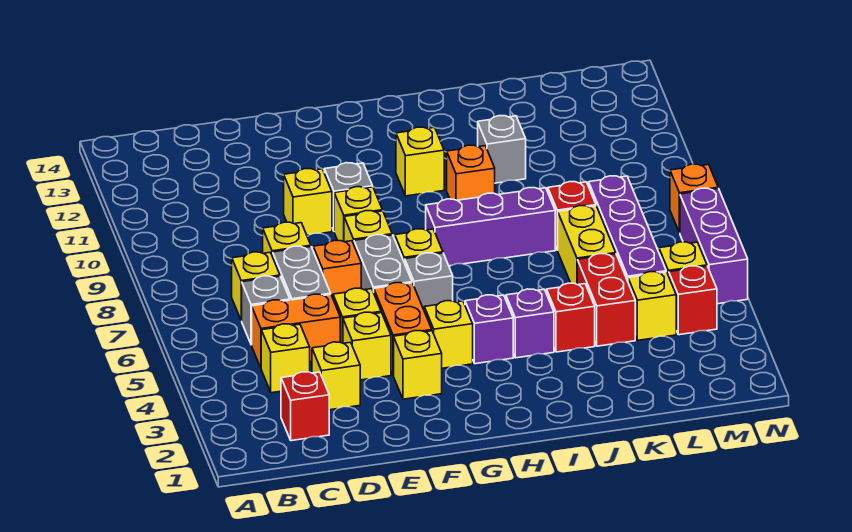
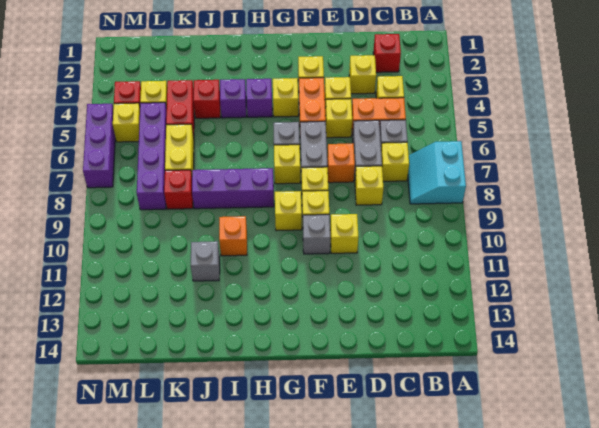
none -> cyan 2x2 slope [408,141,466,204]
yellow 1x1 brick [396,127,444,196] -> yellow 1x1 brick moved to [275,191,302,231]
orange 1x1 brick [670,164,718,233] -> none

